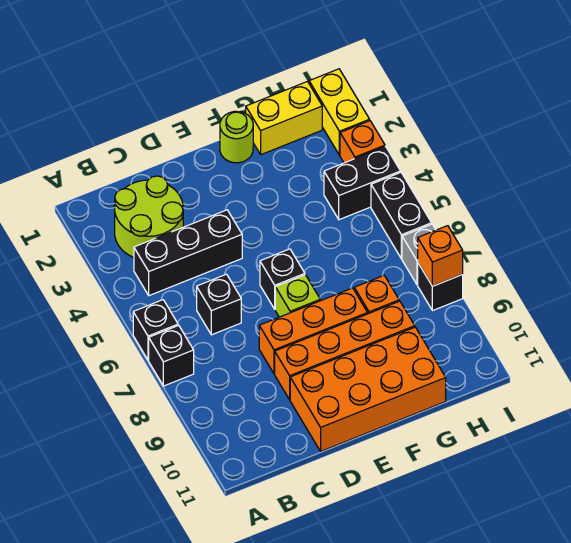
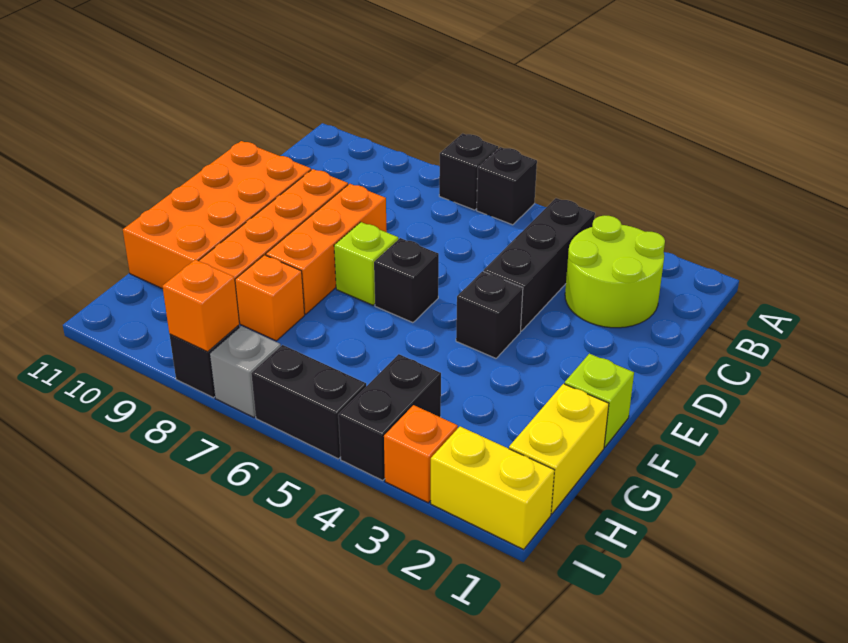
black 1x1 brick [197,274,241,335] -> black 1x1 brick moved to [456,271,523,358]
lime 1x1 round brick [220,111,253,163] -> lime 1x1 brick [564,354,634,447]

